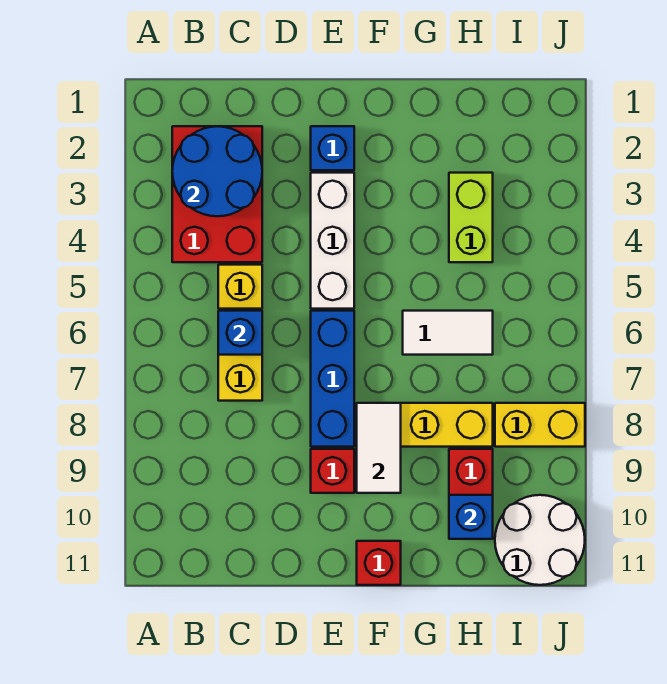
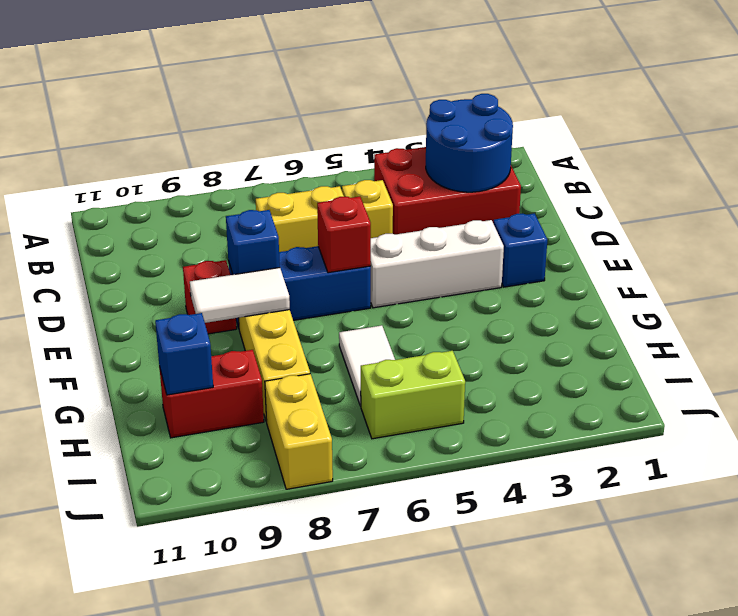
blue 1x1 brick [218,311,262,355] -> blue 1x1 brick moved to [226,210,280,275]
red 1x1 brick [357,541,401,585] -> red 1x1 brick moved to [317,197,371,273]
lime 1x2 brick [449,173,493,262] -> lime 1x2 brick moved to [361,351,465,439]
white 2x2 round brick [495,495,585,585] -> none

